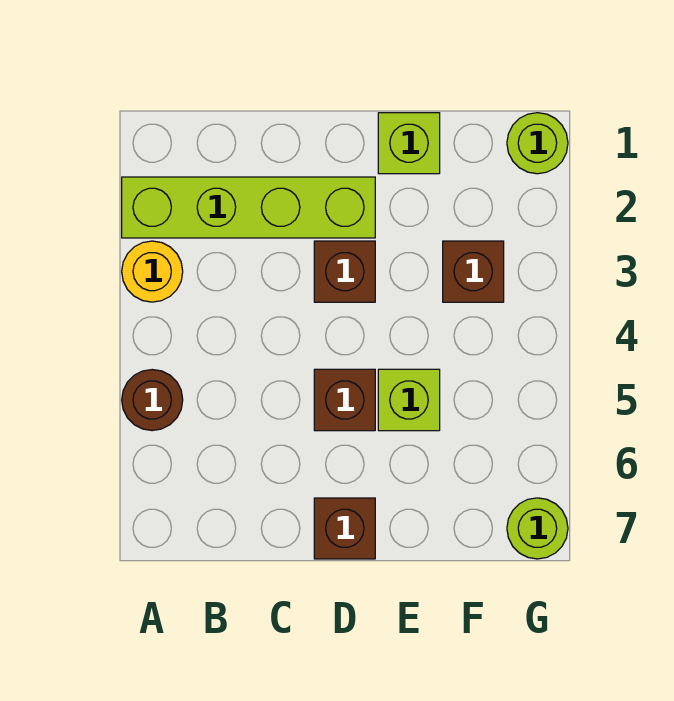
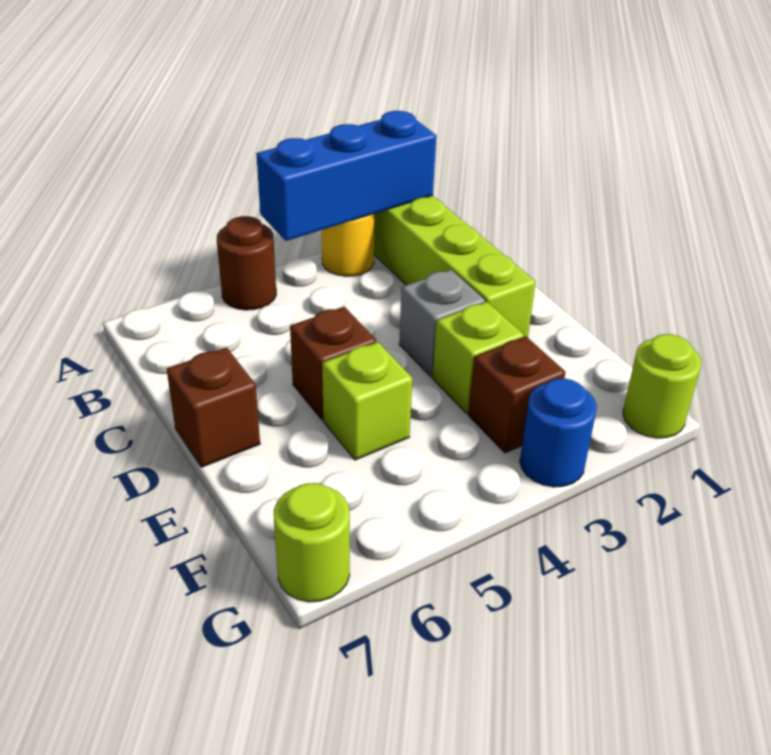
none -> blue 1x3 brick [256,111,436,241]
brown 1x1 brick [314,241,375,302] -> grey 1x1 brick [399,270,485,377]
lime 1x1 brick [378,113,440,174] -> lime 1x1 brick moved to [433,302,524,413]
none -> blue 1x1 round brick [520,379,597,487]

